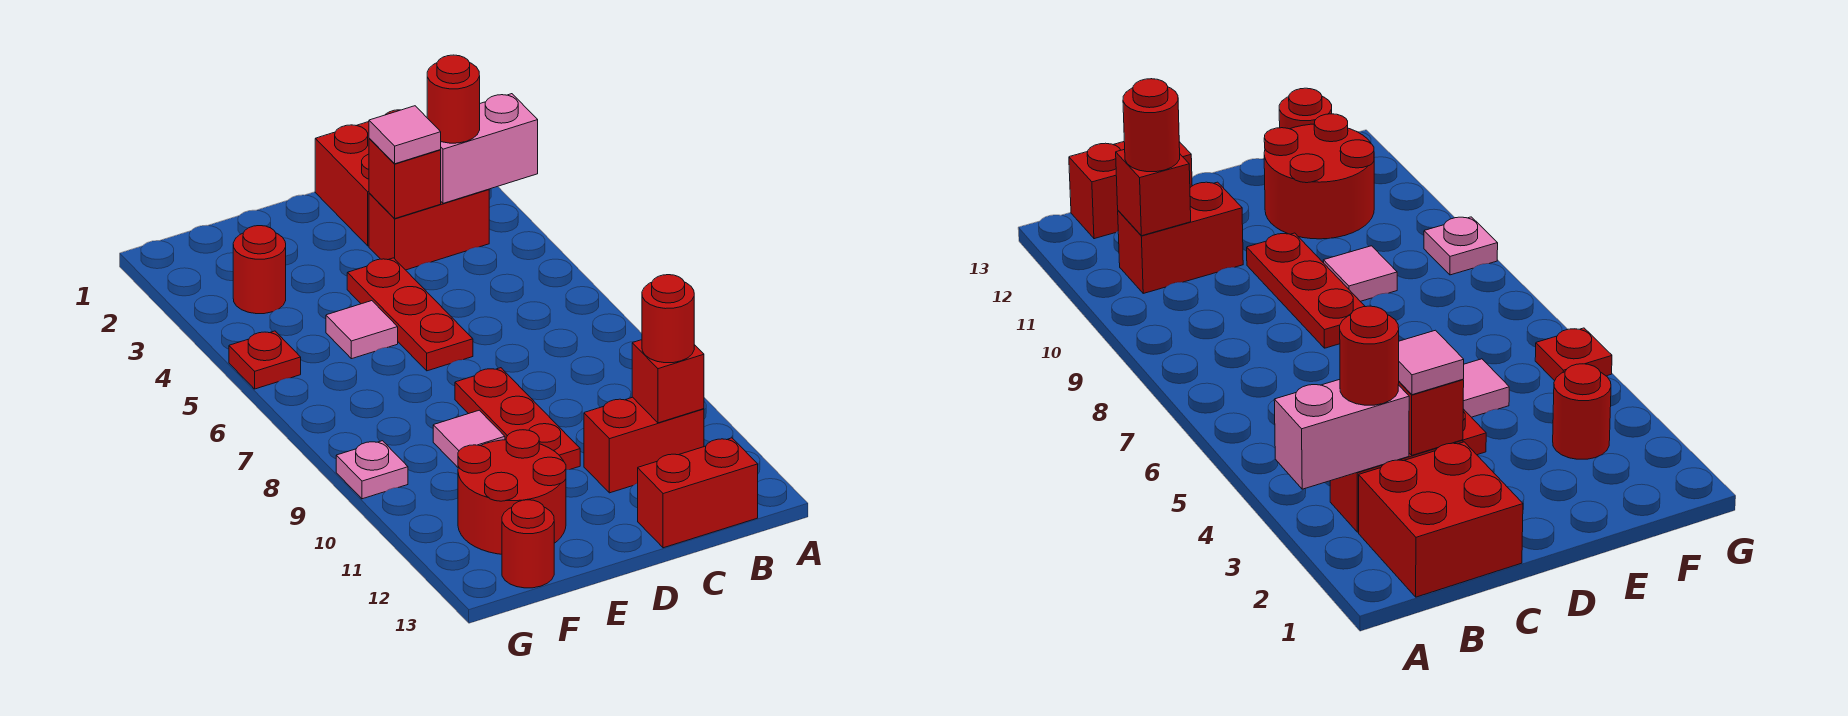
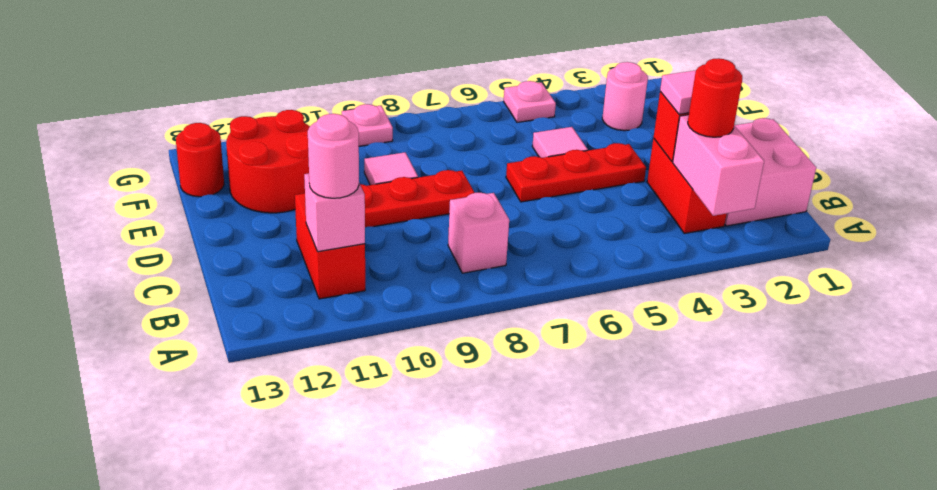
red 2x2 brick [315,110,400,246] -> pink 2x2 brick [725,118,816,226]
none -> pink 1x1 brick [448,193,509,273]
red 1x1 brick [632,340,704,423] -> pink 1x1 brick [304,174,365,252]
red 1x1 round brick [642,275,694,363] -> pink 1x1 round brick [308,114,359,198]
red 1x2 brick [638,438,758,548] -> none
red 1x1 round brick [233,226,286,314] -> pink 1x1 round brick [602,62,648,131]
red 1x1 plate [229,331,301,389] -> pink 1x1 plate [504,81,556,122]

